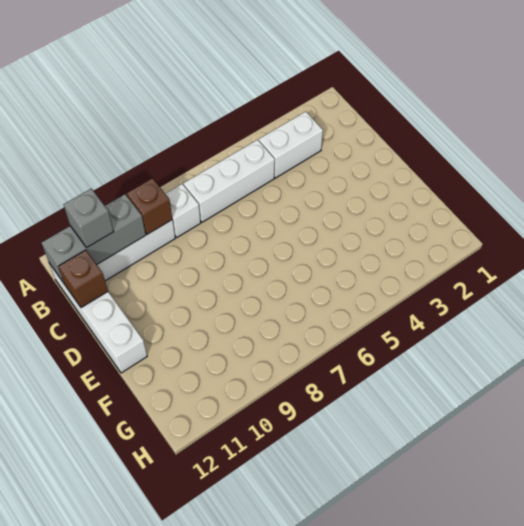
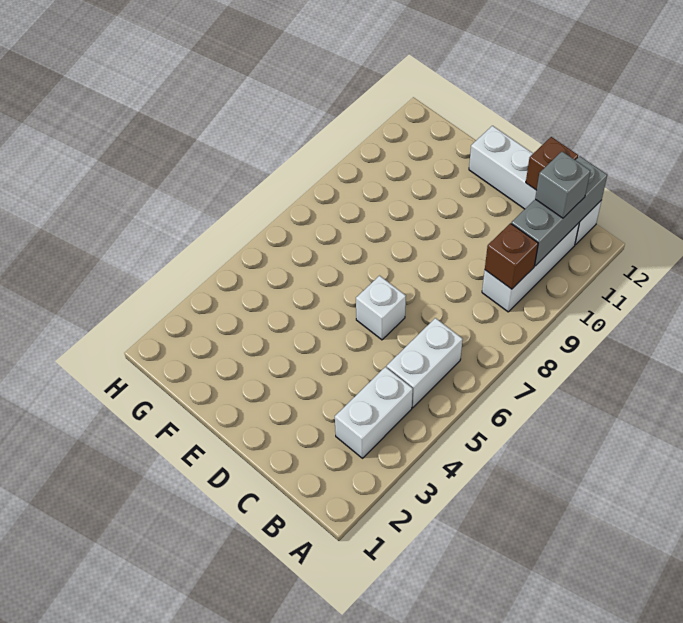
white 1x3 brick [184,140,275,222] -> white 1x2 brick [387,318,463,408]
white 1x1 brick [166,184,201,237] -> white 1x1 brick moved to [356,276,406,340]

